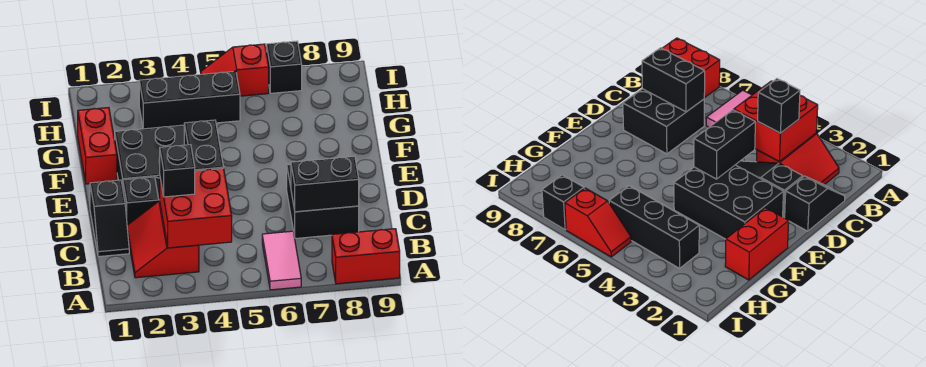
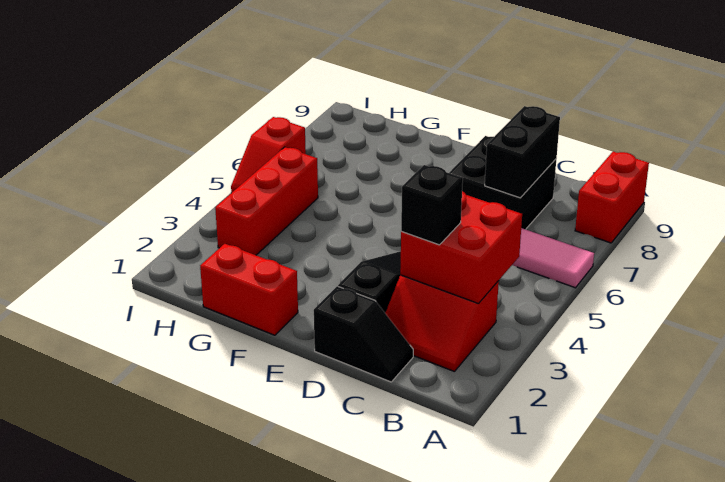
black 1x2 brick [184,120,224,171] -> none
black 2x3 brick [115,125,184,187] -> none
black 1x3 brick [139,71,240,129] -> red 1x3 brick [215,147,318,255]
black 1x1 brick [266,41,302,93] -> none

